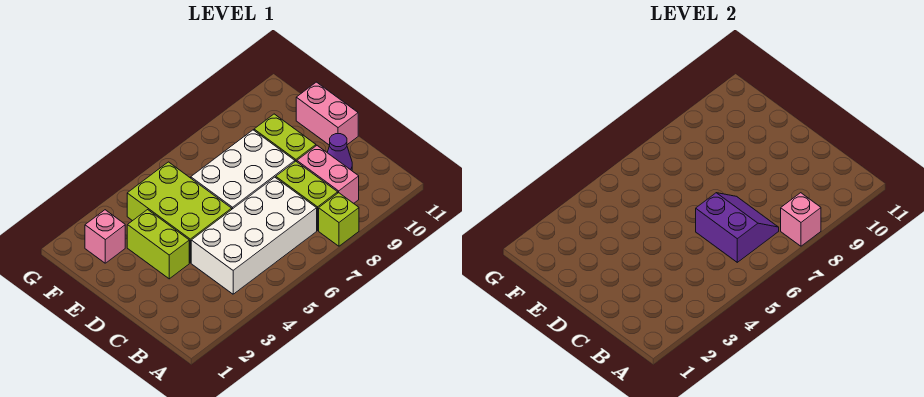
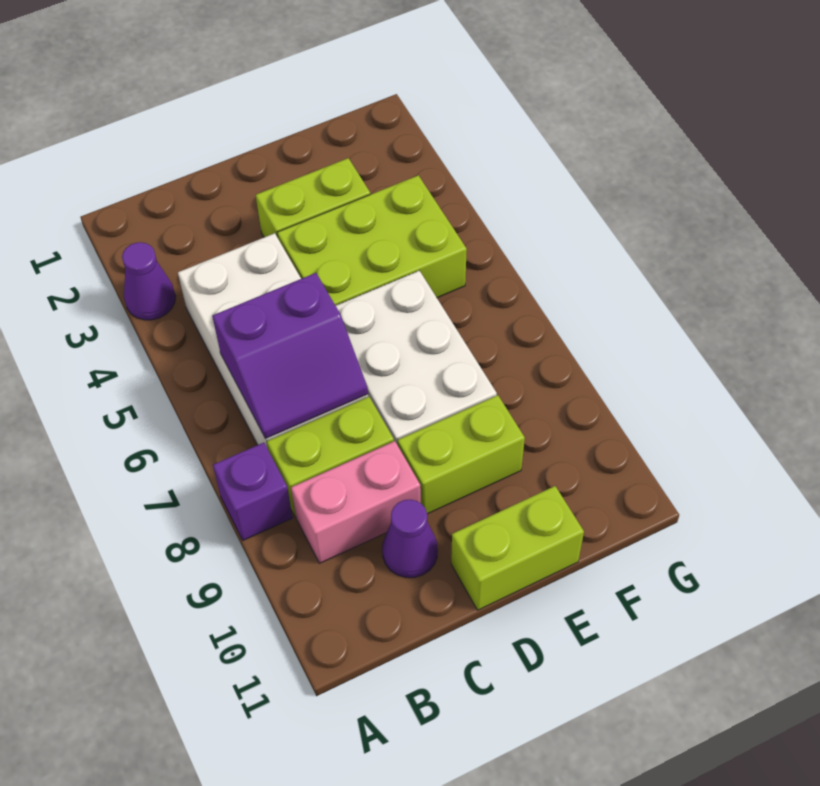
none -> purple 1x1 cone [122,242,176,320]
lime 1x1 brick [319,193,359,246] -> purple 1x1 brick [213,443,293,540]
pink 1x1 brick [781,193,821,246] -> none
pink 1x2 brick [296,82,358,145] -> lime 1x2 brick [451,486,584,610]
pink 1x1 brick [85,210,125,263] -> none

